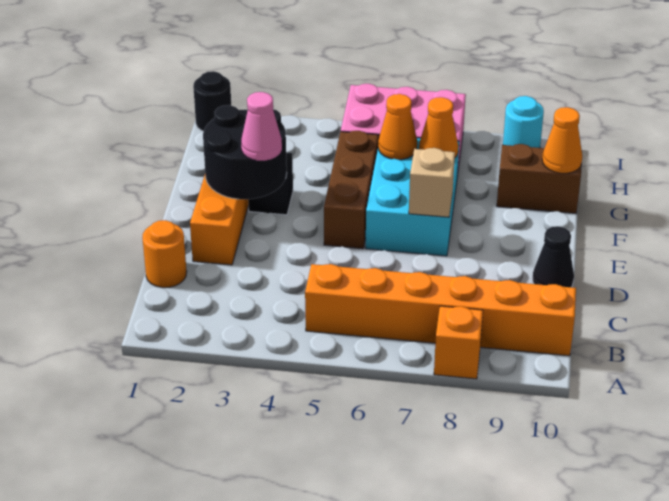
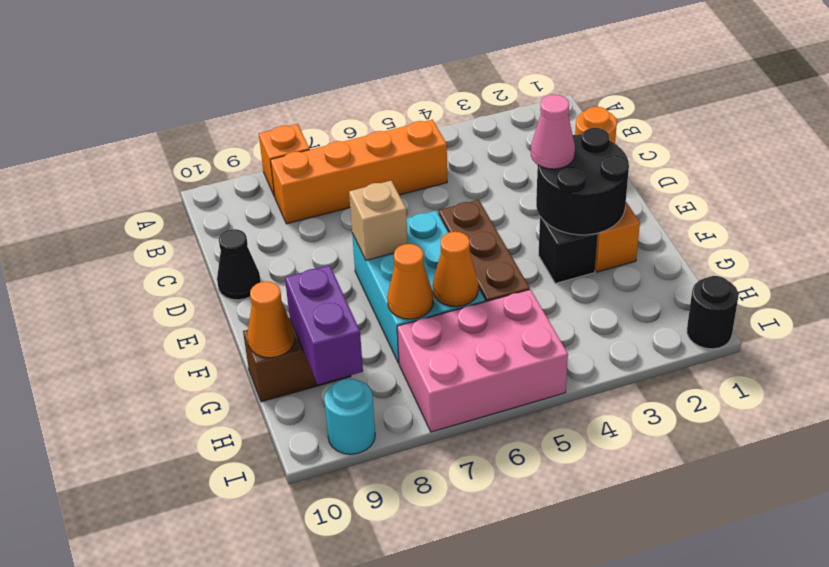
orange 1x6 brick [305,264,576,356] -> orange 1x4 brick [270,120,447,224]
none -> purple 1x2 brick [285,265,363,384]

